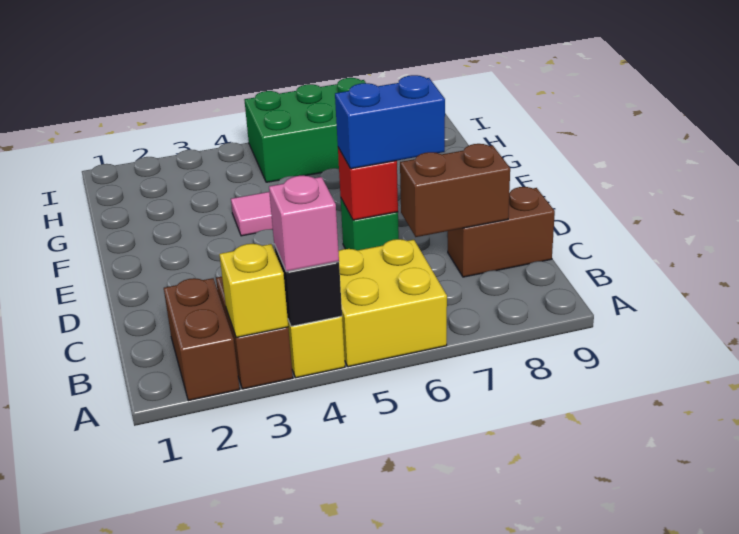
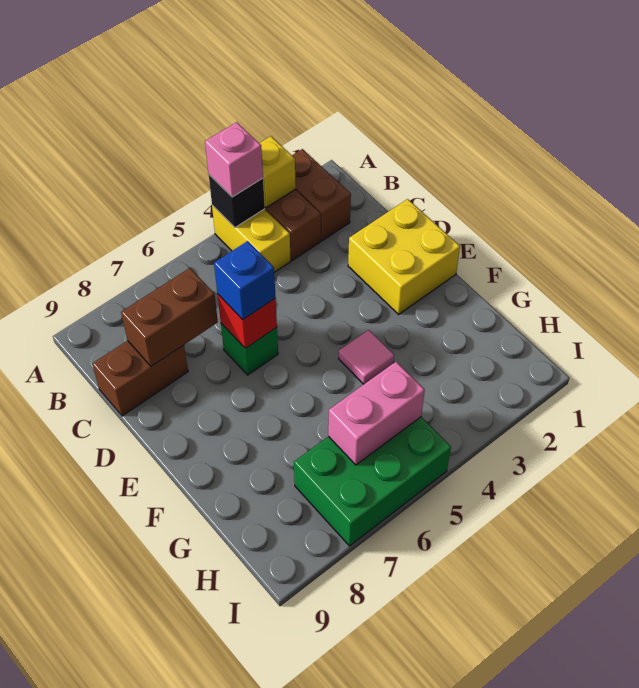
yellow 2x2 brick [338,239,447,367] -> yellow 2x2 brick moved to [348,199,460,314]
blue 1x2 brick [335,75,445,169] -> blue 1x1 brick [214,241,276,320]
none -> pink 1x2 brick [328,362,425,465]

